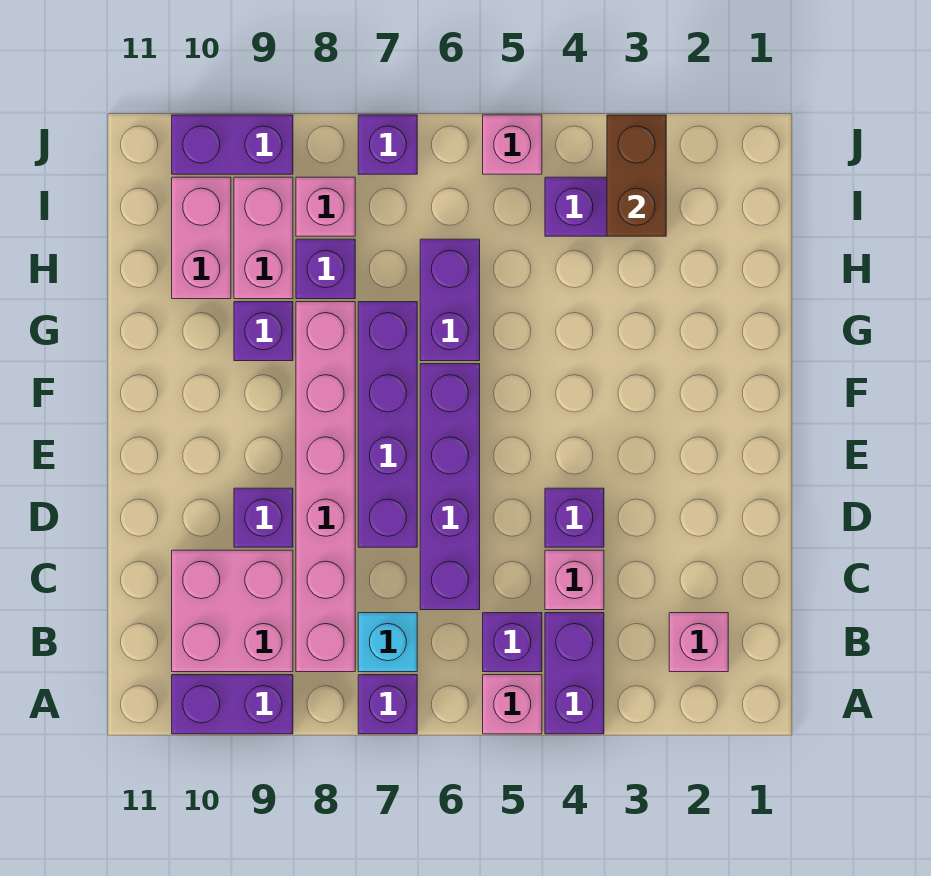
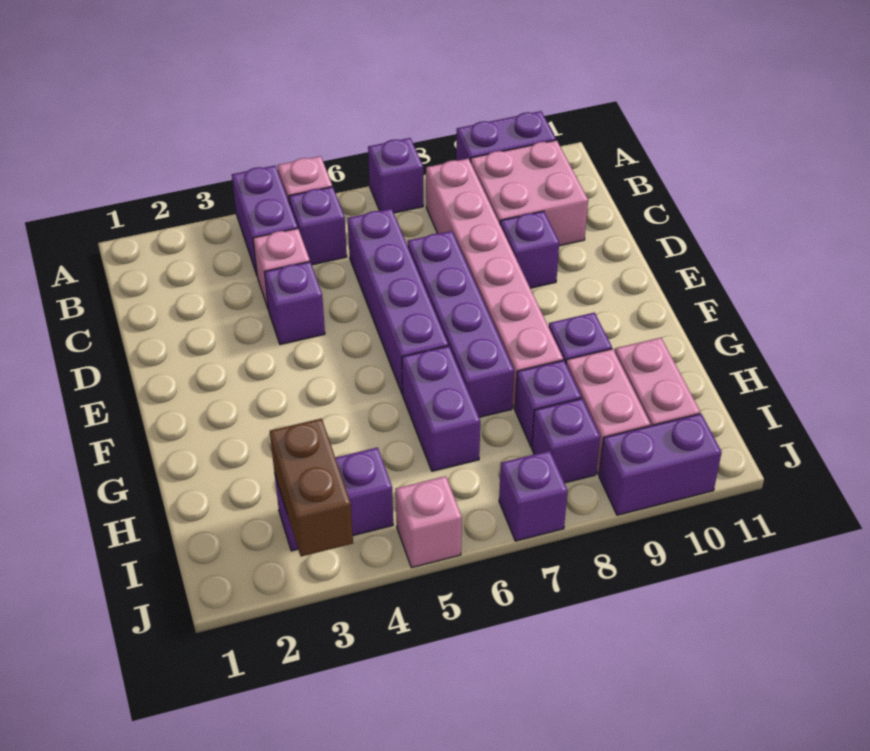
pink 1x1 brick [669,613,728,672] -> none
cyan 1x1 brick [358,613,417,672] -> none
pink 1x1 brick [296,177,355,236] -> purple 1x1 brick [532,398,600,483]

